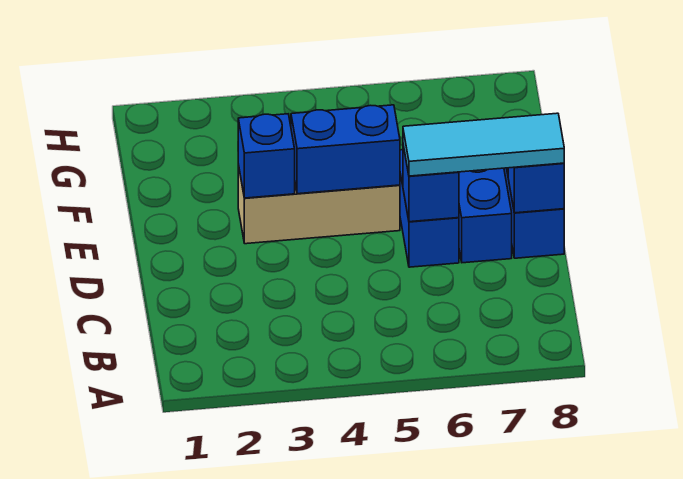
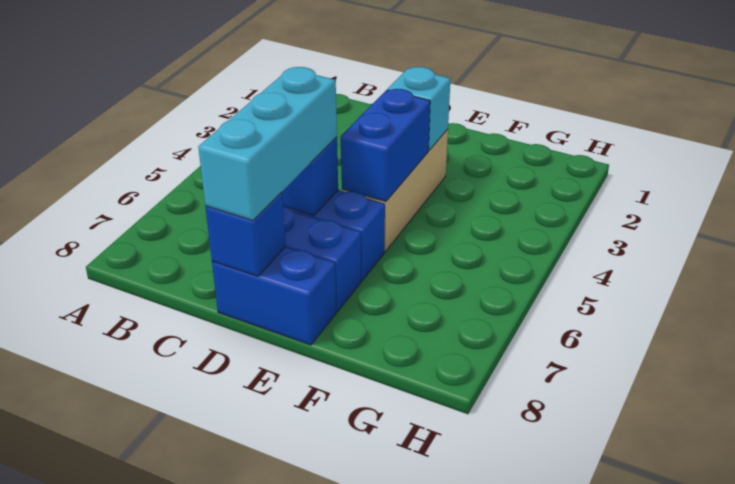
cyan 1x3 tile [403,113,564,176] -> cyan 1x3 brick [198,67,337,220]
blue 1x1 brick [238,114,295,198] -> cyan 1x1 brick [388,67,450,150]

